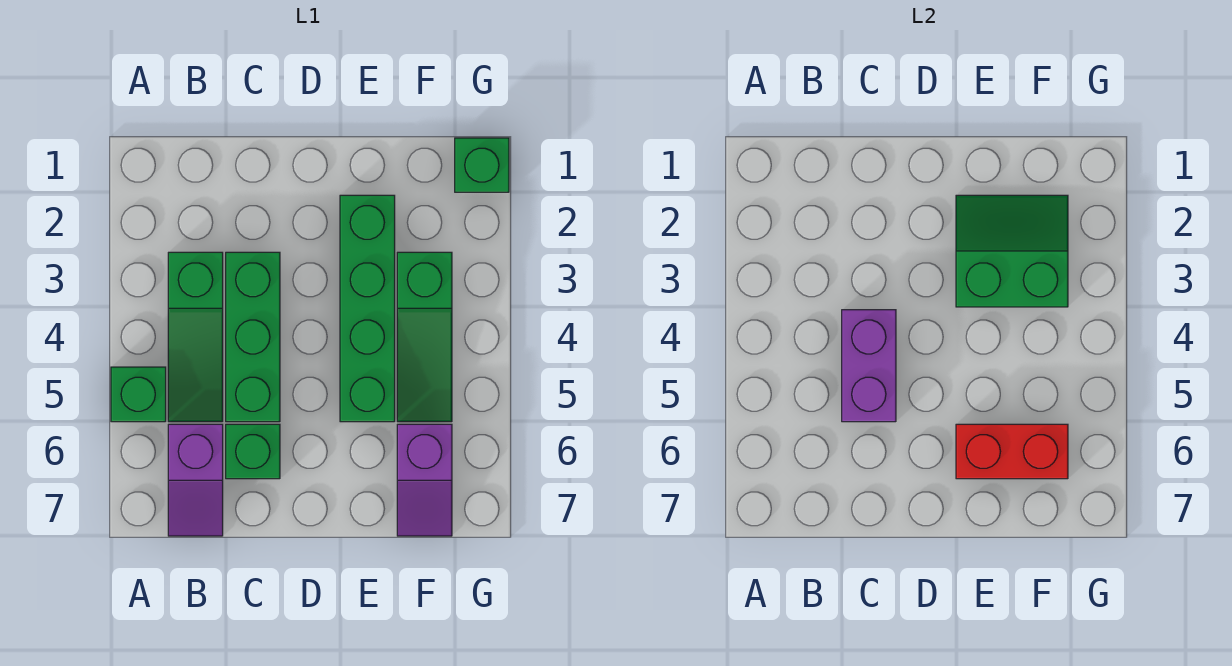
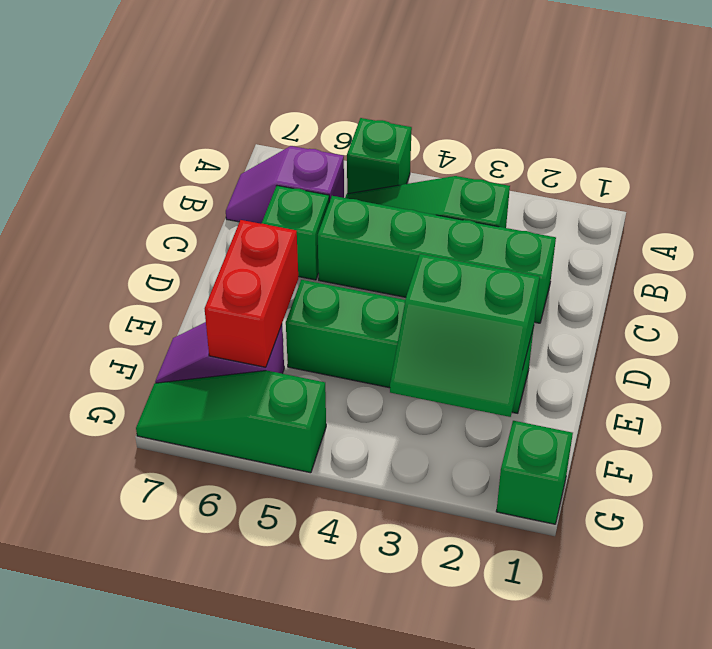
green 1x3 brick [226,252,280,422] -> green 1x4 brick [318,196,556,323]
purple 1x2 brick [842,310,896,422] -> none
green 2x2 slope [956,195,1068,307] -> green 2x2 slope turned to [390,254,539,417]
green 1x3 slope [397,252,452,422] -> green 1x3 slope moved to [136,371,326,473]

